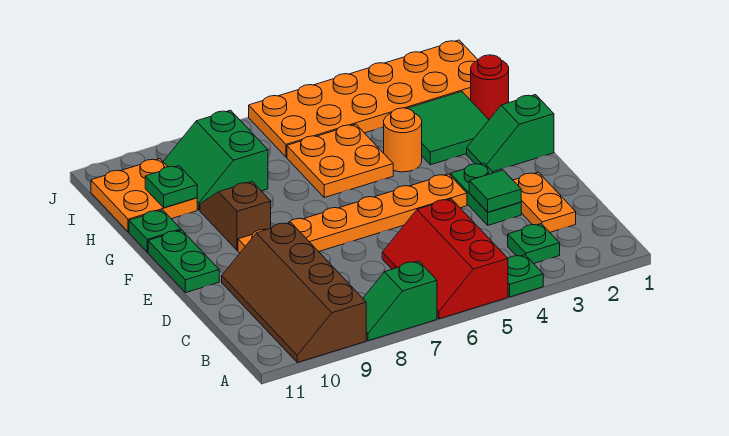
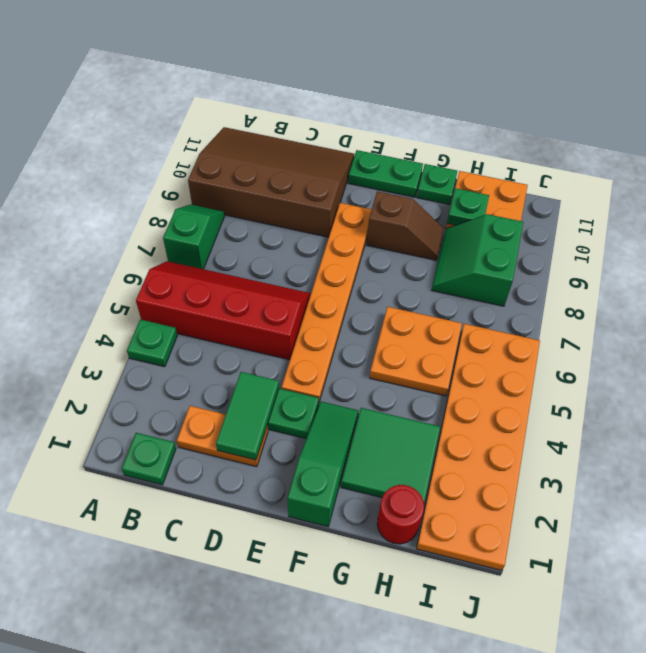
red 2x3 slope [382,199,508,319] -> red 2x4 slope [136,261,310,360]
brown 2x4 slope [222,222,366,363] -> brown 3x4 slope [188,127,355,237]
green 1x1 plate [508,224,560,264] -> green 1x1 plate moved to [122,433,176,485]
green 1x1 tile [469,170,521,212] -> green 1x2 tile [216,372,279,460]
green 1x2 slope [467,95,554,172] -> green 1x3 slope [288,402,358,527]
orange 1x1 round brick [384,108,422,172] -> none
green 2x2 slope [163,110,268,210] -> green 2x2 slope turned to [432,214,523,306]

